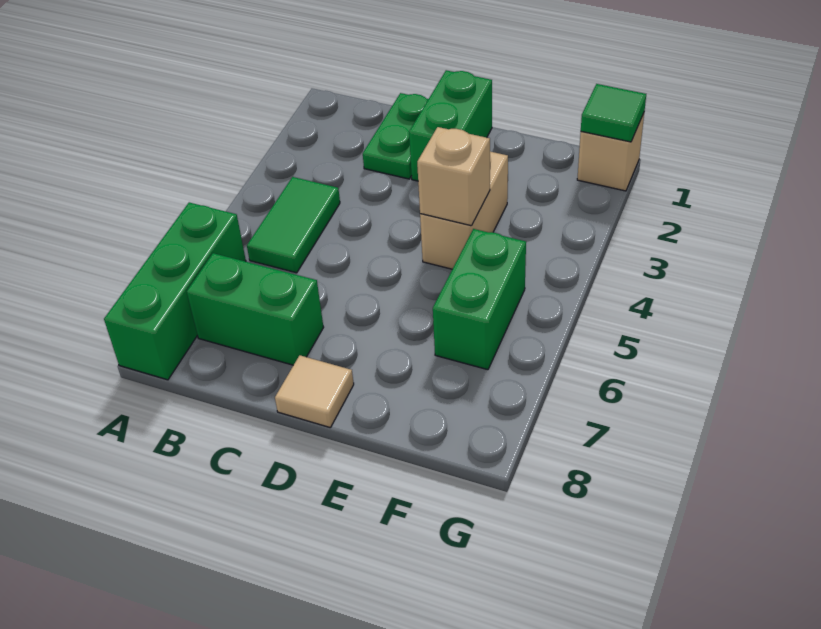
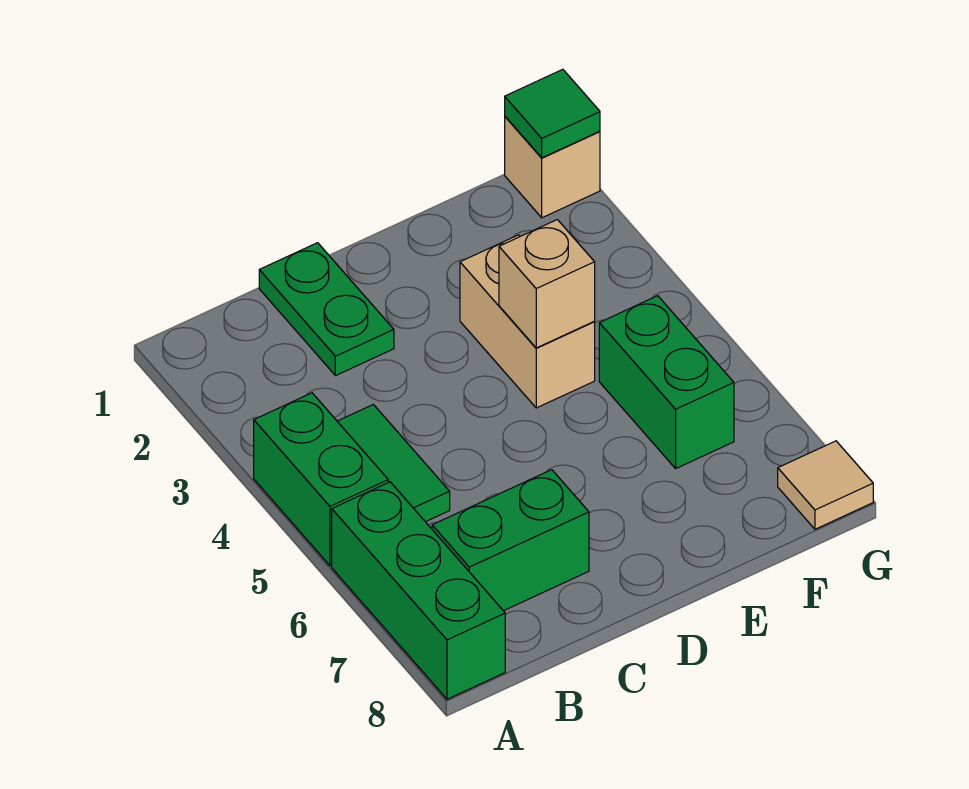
green 1x2 brick [409,70,492,181] -> green 1x2 brick moved to [254,393,388,566]
tan 1x1 tile [275,355,354,427] -> tan 1x1 tile moved to [778,441,873,529]

